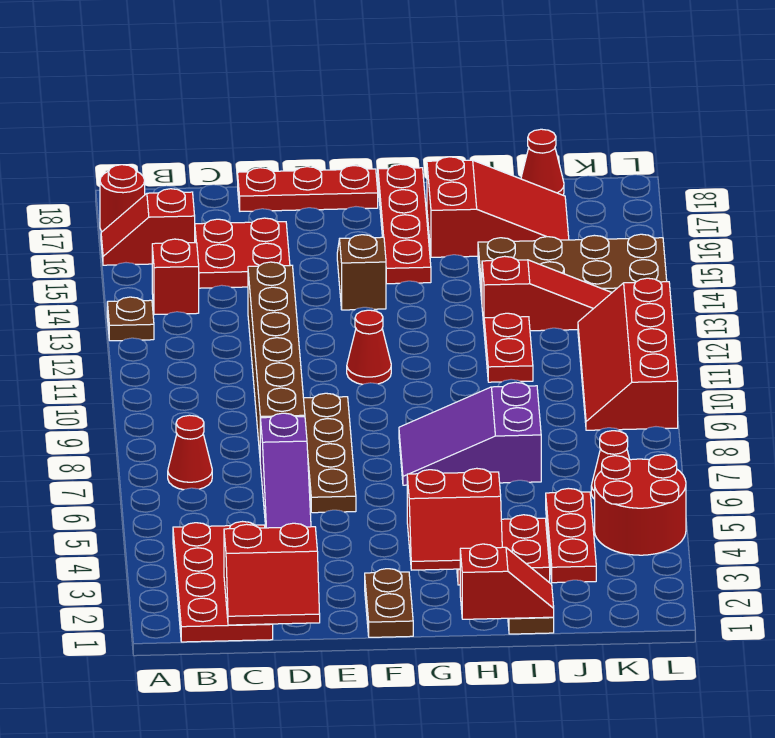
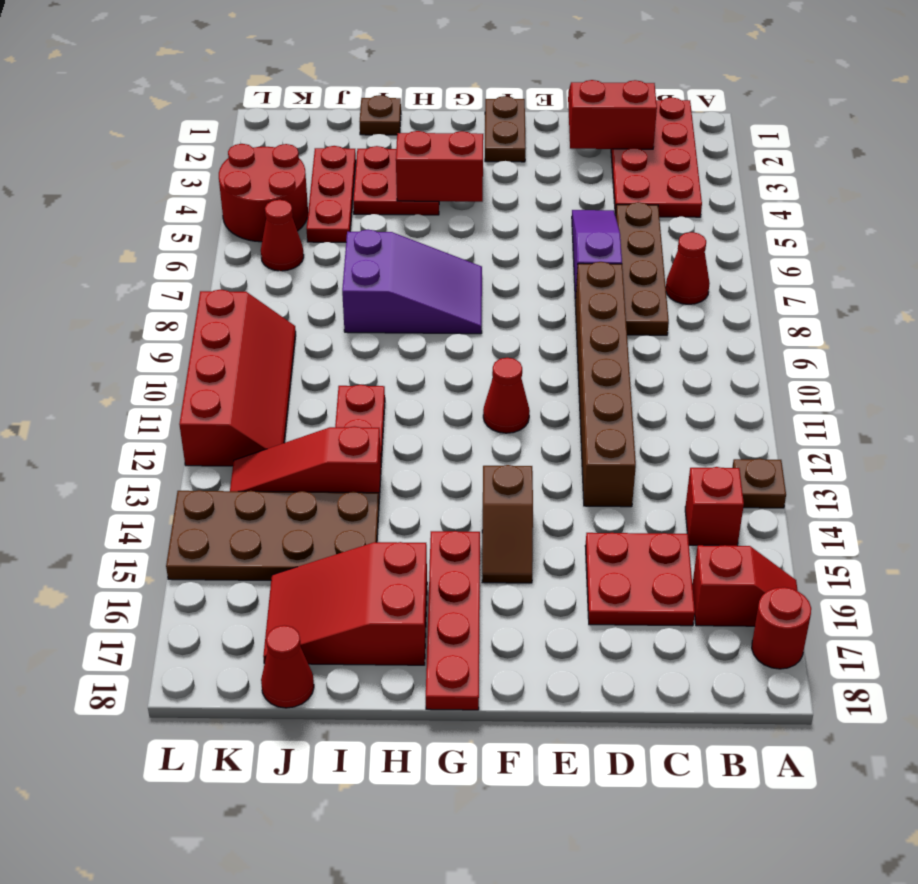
red 1x3 plate [238,166,378,211] -> none
brown 1x4 plate [304,393,356,513] -> brown 1x4 plate moved to [615,202,669,335]
red 1x2 slope [460,544,554,619] -> none

